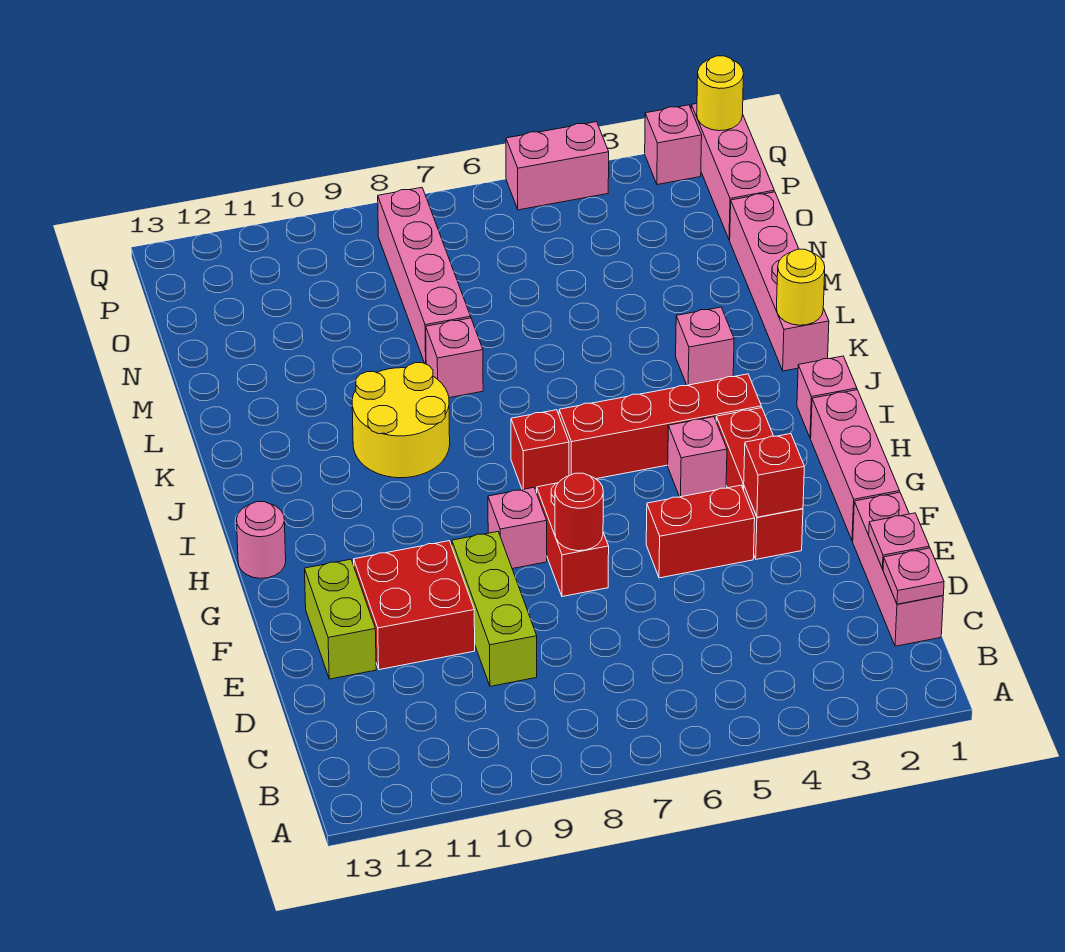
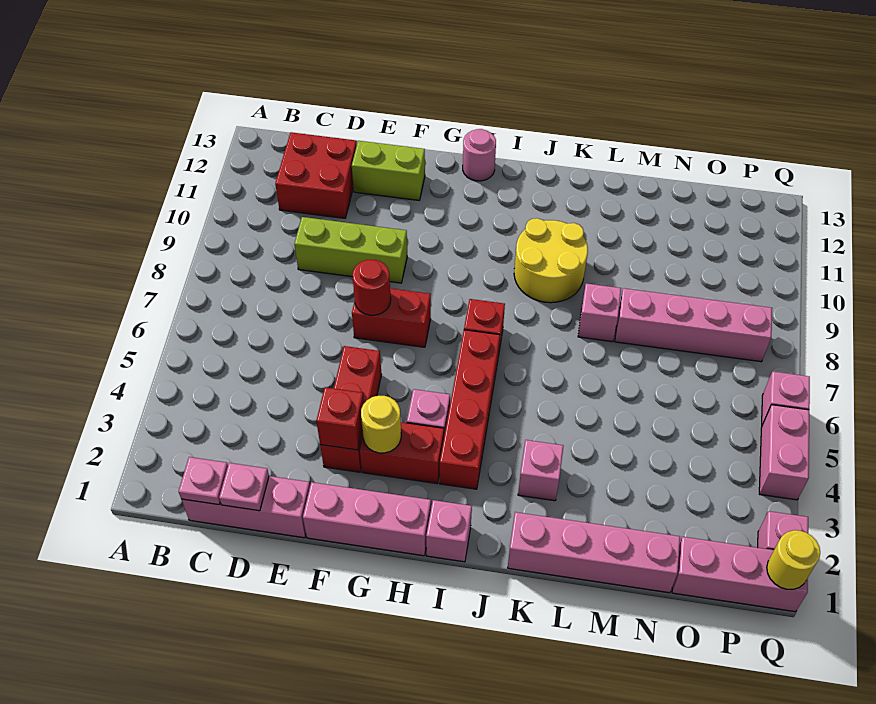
red 2x2 brick [354,541,475,670] -> red 2x2 brick moved to [275,132,357,218]
pink 1x1 brick [488,487,547,569] -> pink 1x1 brick moved to [762,371,810,425]
yellow 1x1 round brick [777,249,825,325] -> yellow 1x1 round brick moved to [361,396,401,453]

